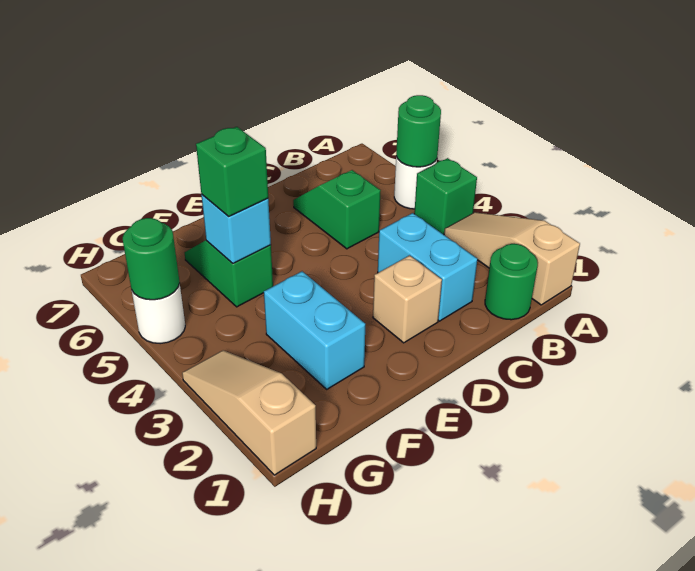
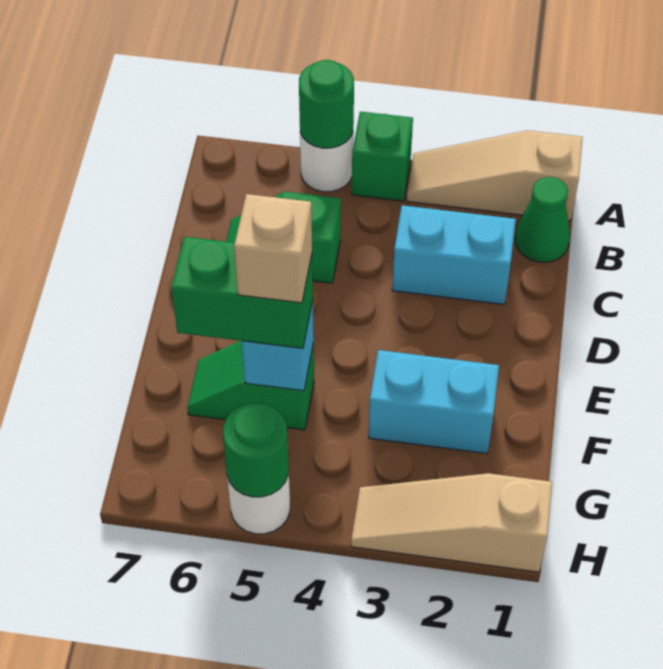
green 1x1 round brick [485,244,538,320] -> green 1x1 cone [515,177,570,262]
tan 1x1 brick [373,255,442,343] -> tan 1x1 brick moved to [234,194,312,303]
green 1x1 brick [196,127,268,217] -> green 1x2 brick [171,237,313,348]

